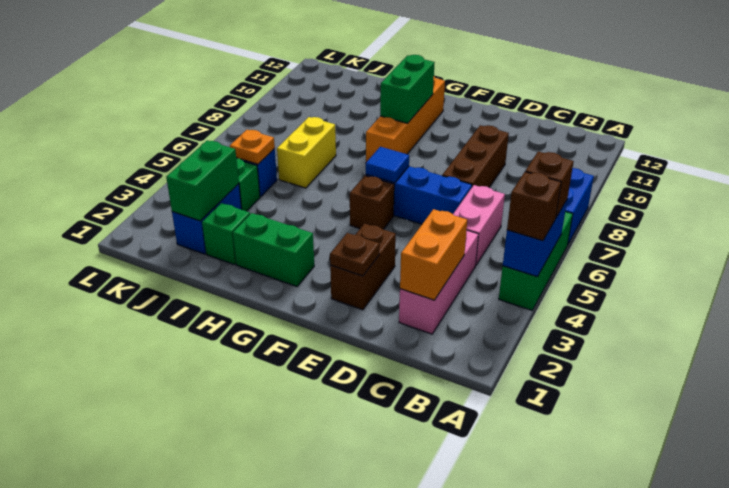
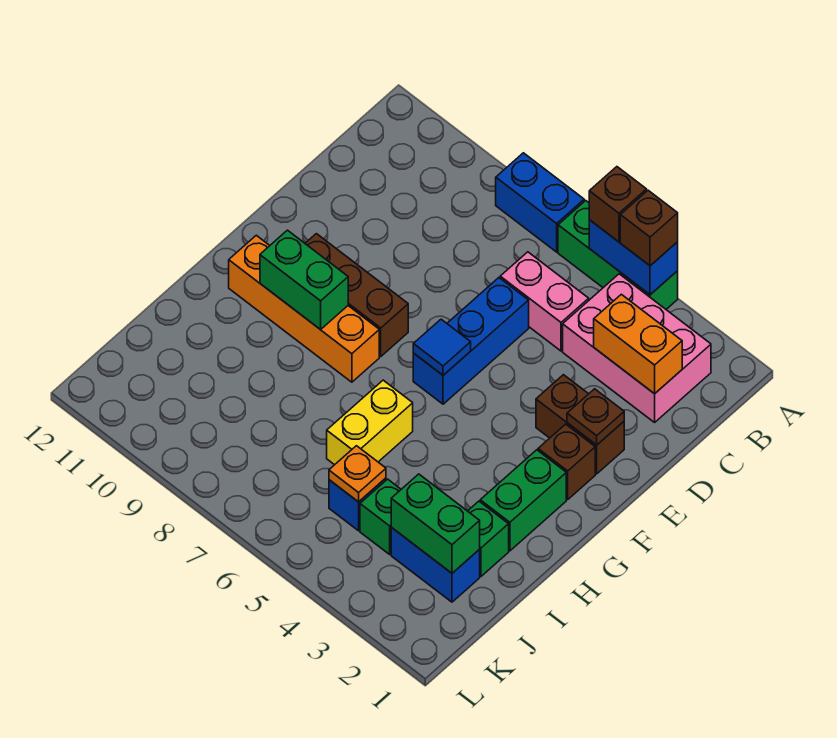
pink 1x3 brick [399,230,479,334] -> pink 2x3 brick [563,274,711,422]
brown 1x3 brick [442,125,509,187] -> brown 1x3 brick moved to [305,234,408,356]
brown 1x1 brick [350,175,394,229] -> brown 1x1 brick moved to [538,424,595,499]
yellow 1x2 brick [277,117,336,188] -> yellow 1x2 brick turned to [327,380,413,465]

